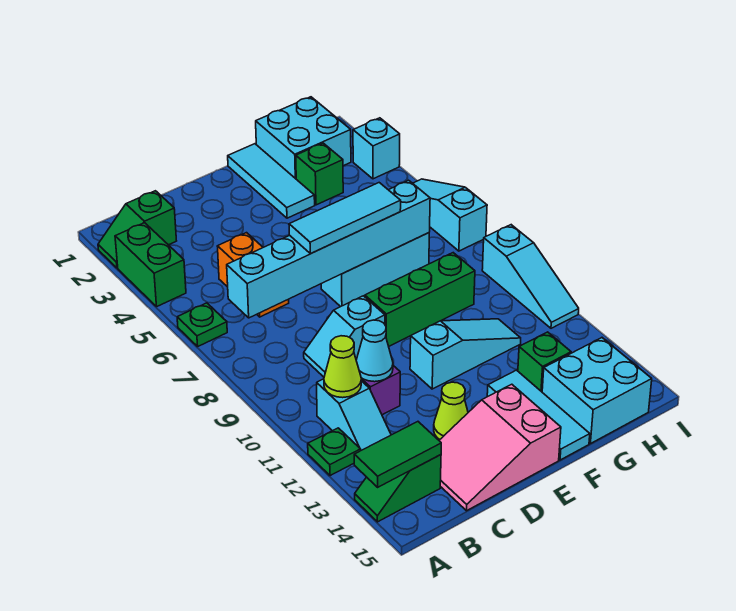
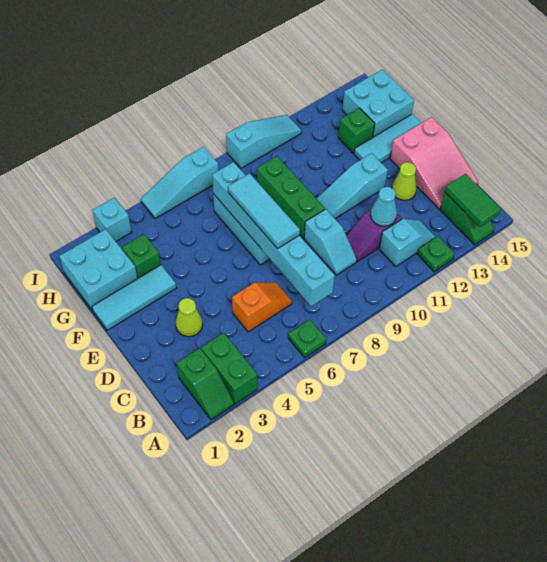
green 1x2 brick [115,223,186,306] -> green 1x2 brick turned to [201,333,257,404]
lime 1x1 cone [324,336,361,398] -> lime 1x1 cone moved to [176,298,203,337]
cyan 1x3 slope [410,319,521,389] -> cyan 1x3 slope turned to [316,153,388,218]

